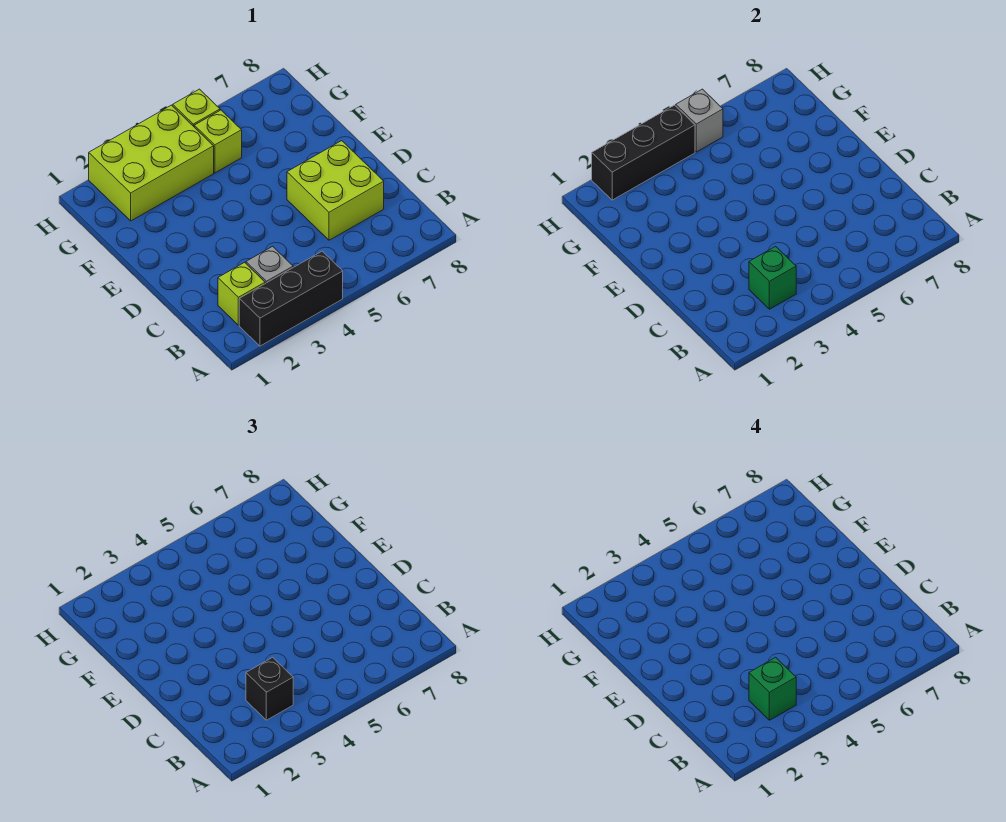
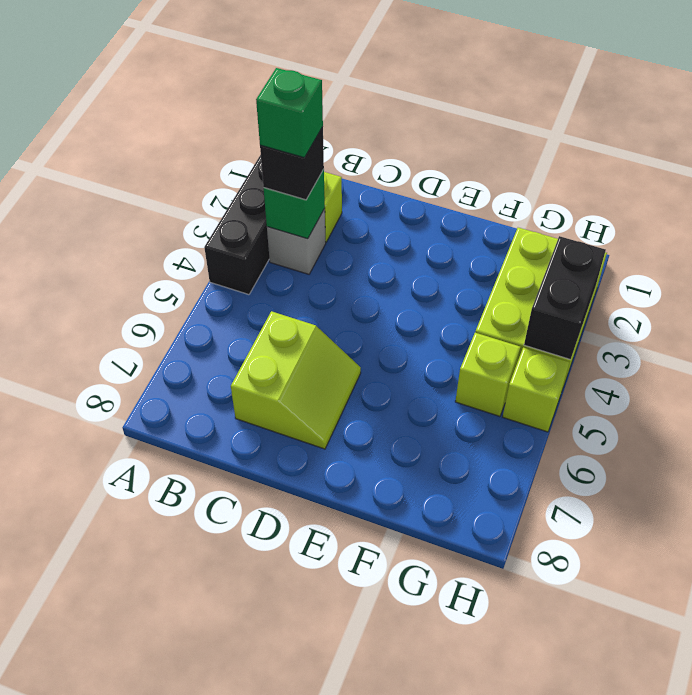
lime 2x2 brick [287,141,384,240] -> lime 2x2 slope [231,311,361,449]
black 1x3 brick [592,105,695,200] -> black 1x2 brick [524,236,606,360]
grey 1x1 brick [676,89,723,152] -> none

